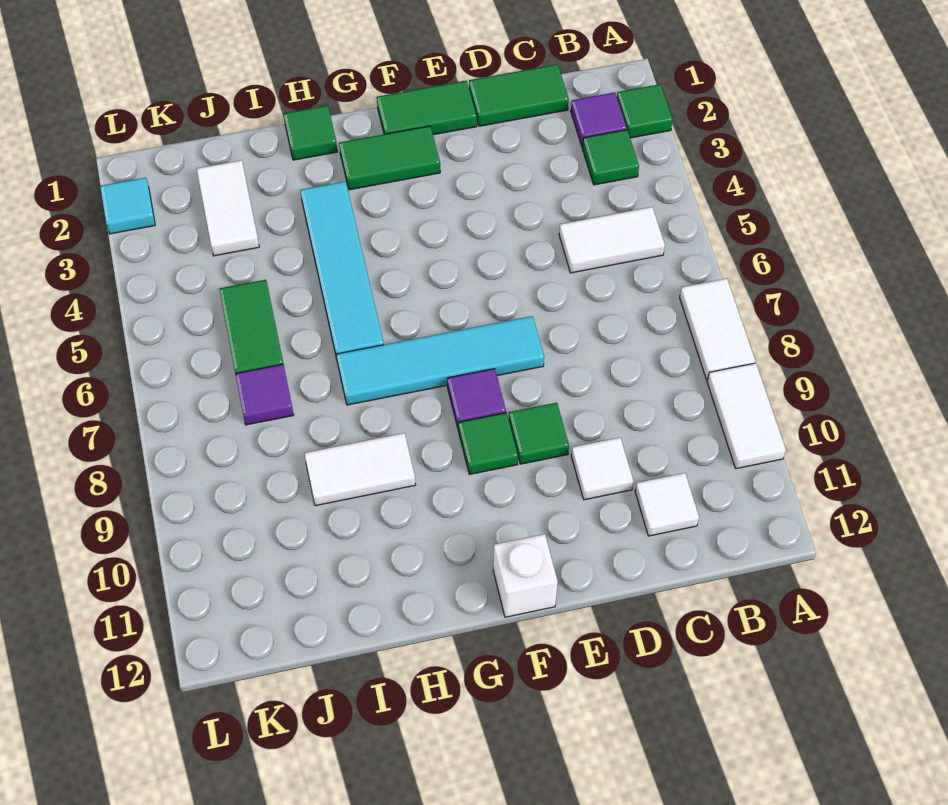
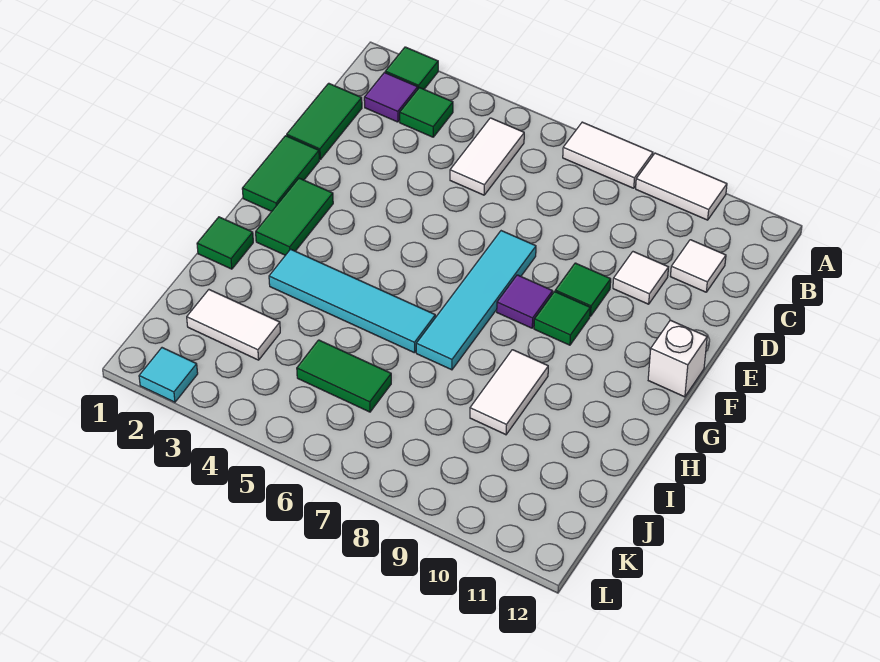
purple 1x1 tile [235,364,294,425] -> none

